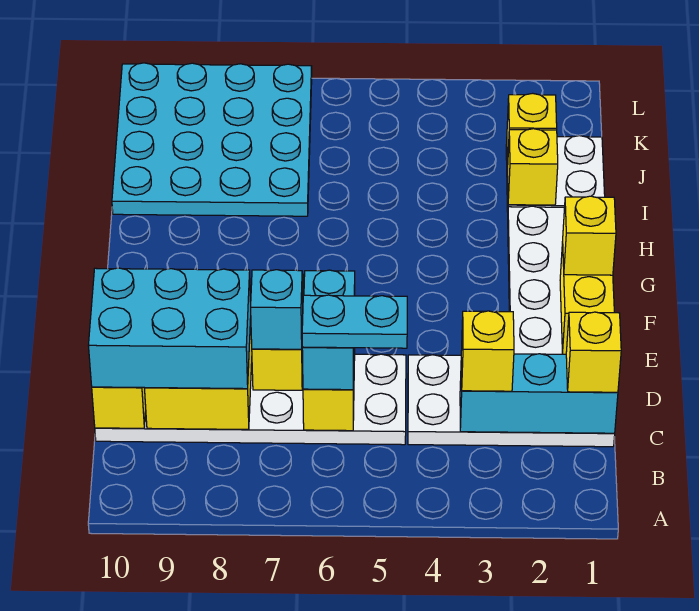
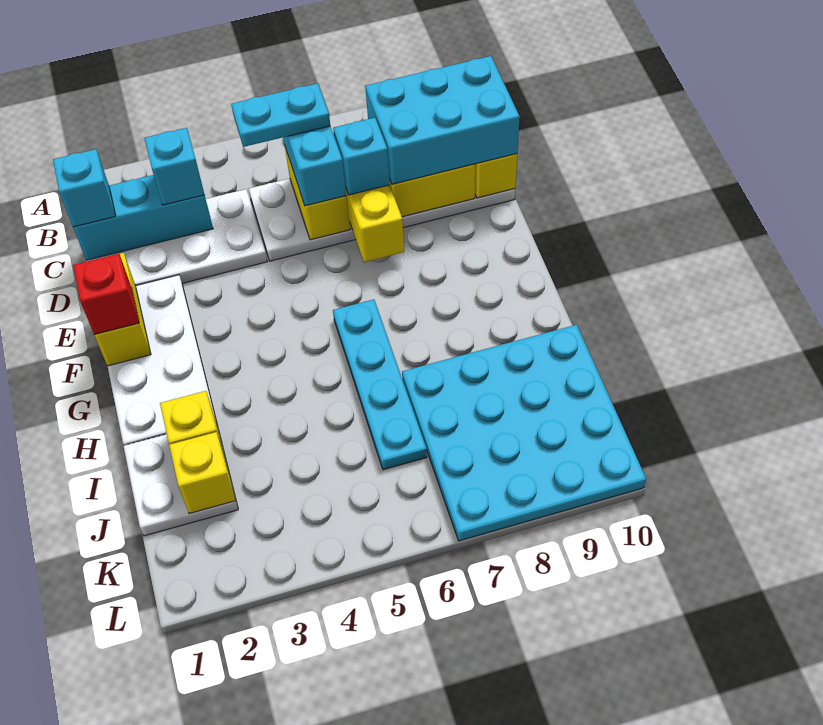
yellow 1x1 brick [566,312,621,392] -> cyan 1x1 brick [53,149,116,227]
yellow 1x1 brick [461,311,514,391] -> cyan 1x1 brick [144,128,205,205]
yellow 1x1 brick [563,196,616,275] -> red 1x1 brick [73,254,139,335]
none -> cyan 1x4 plate [333,299,427,470]

